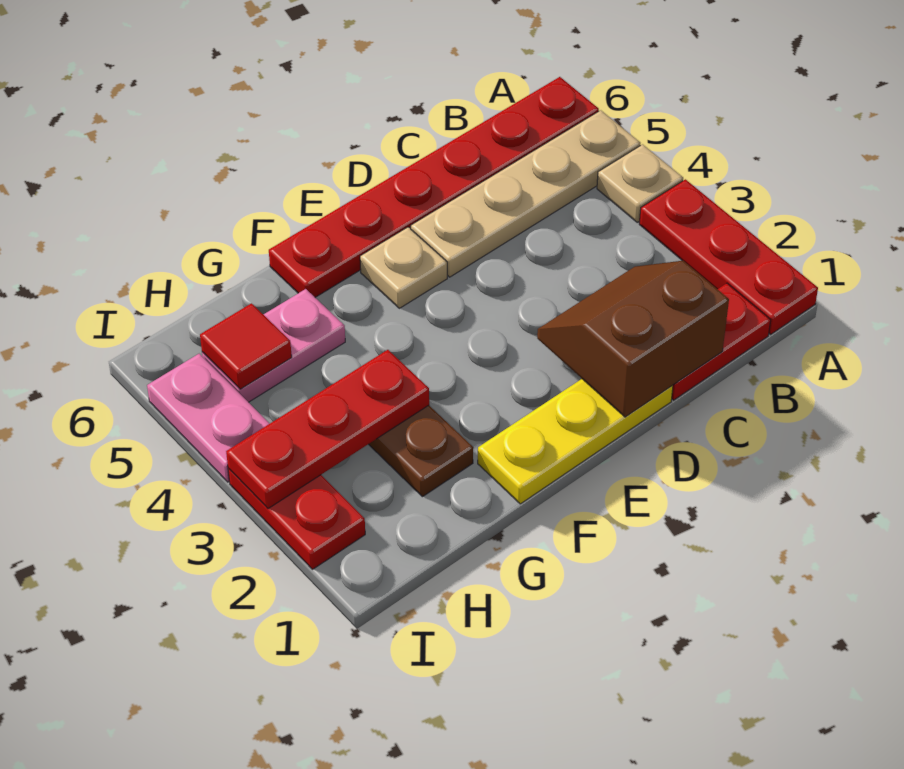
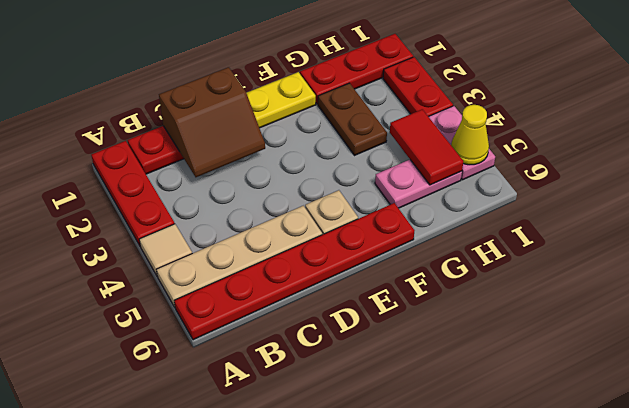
tan 1x1 plate [597,144,683,222] -> tan 1x1 tile [139,224,192,277]
red 1x3 plate [226,350,429,509] -> red 1x3 plate moved to [300,34,413,104]
red 1x1 tile [200,303,292,389] -> red 1x2 tile [390,109,464,185]
none -> yellow 1x1 cone [451,105,489,165]

